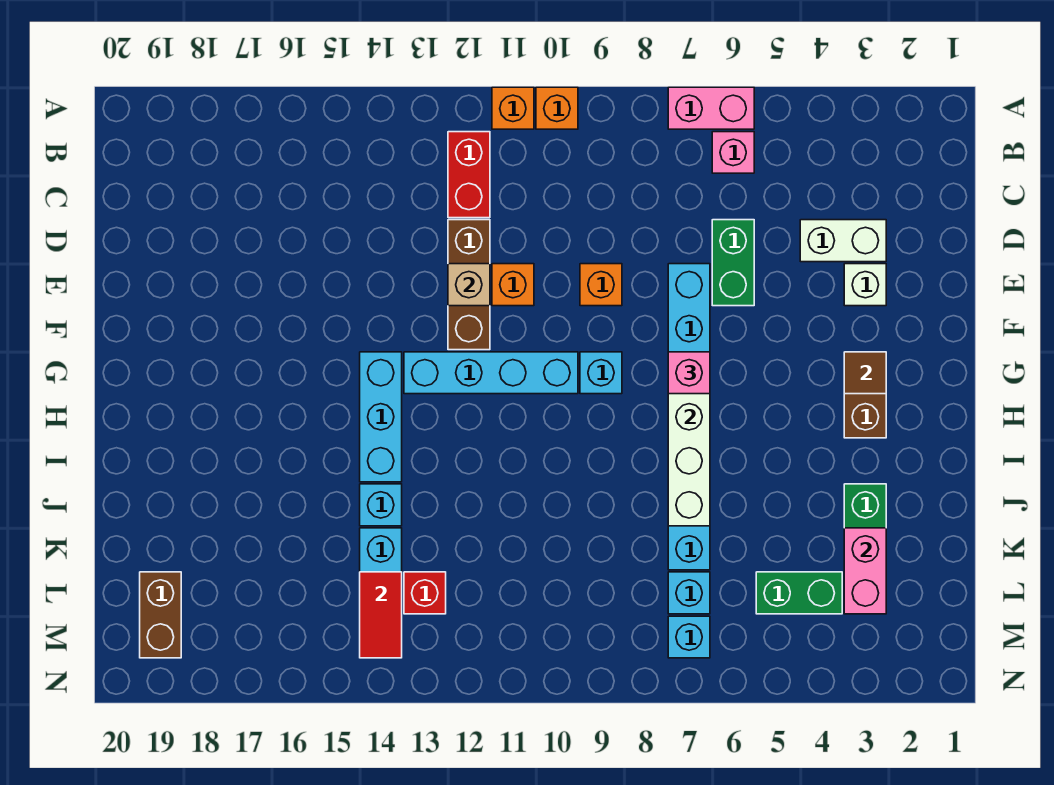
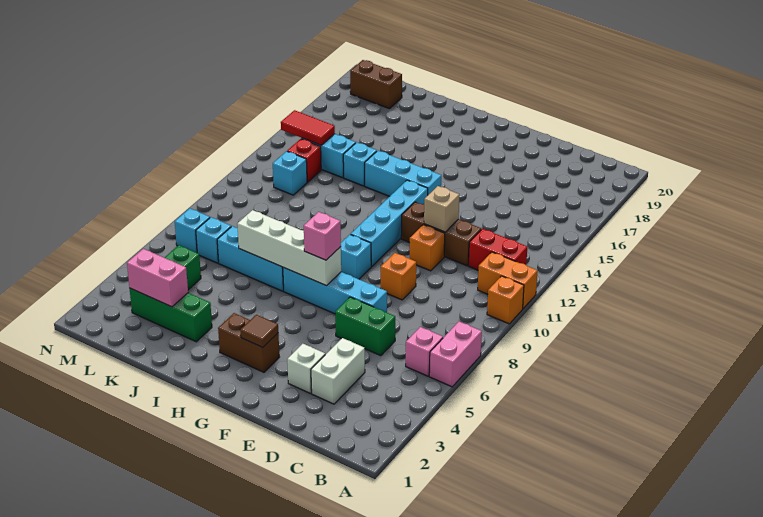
orange 1x1 brick [492,87,534,129] -> orange 1x2 brick [478,252,537,309]
none -> cyan 1x1 brick [273,151,307,195]

